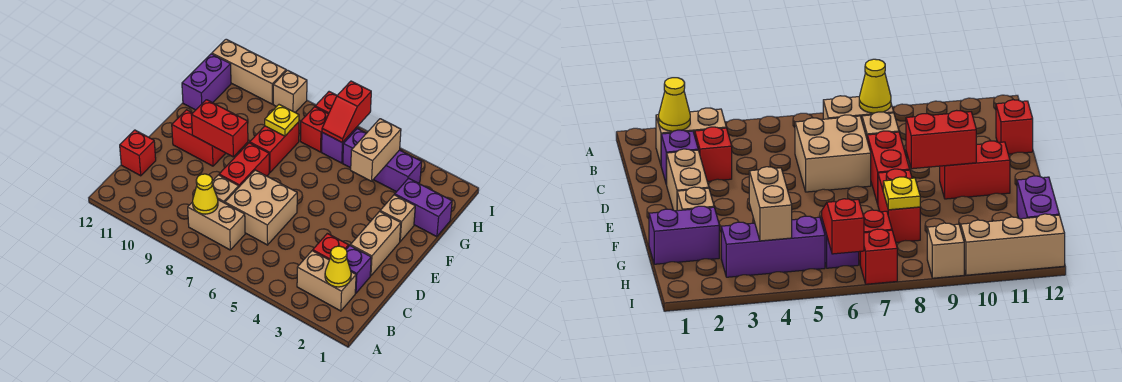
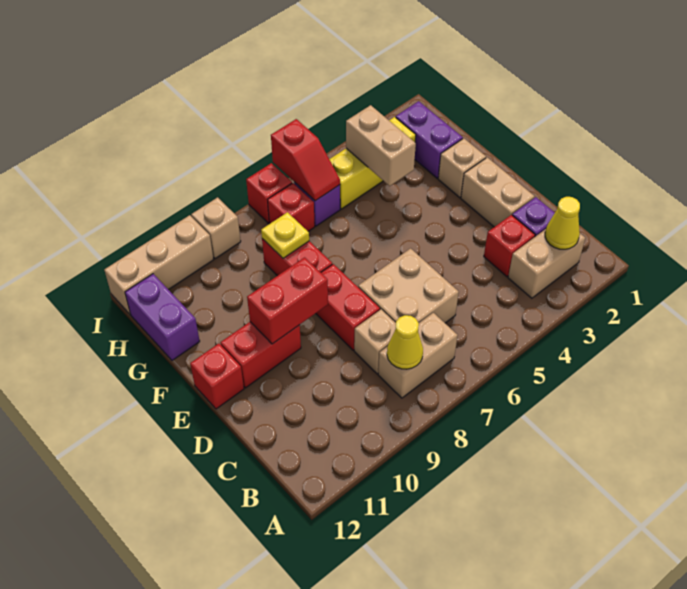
red 1x1 brick [120,130,156,176] -> red 1x1 brick moved to [190,344,244,409]
purple 1x2 brick [395,178,452,237] -> purple 1x2 brick turned to [396,101,463,178]
purple 1x3 brick [343,129,422,192] -> yellow 1x3 brick [329,117,416,209]

